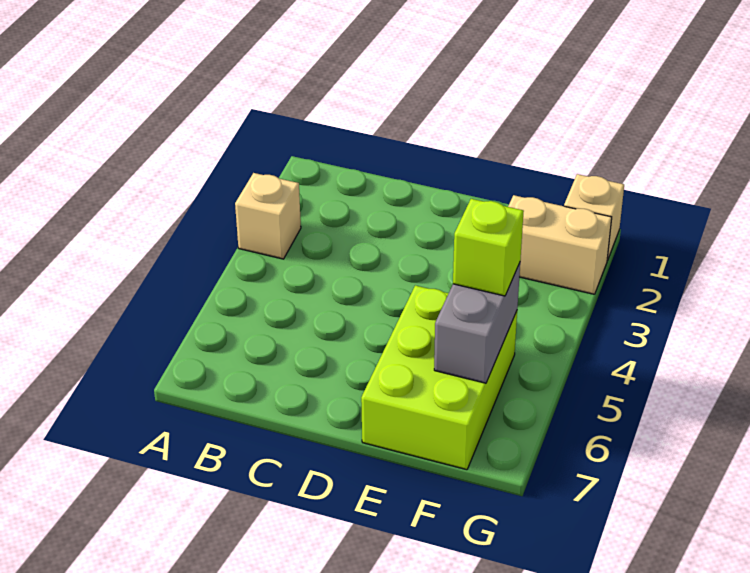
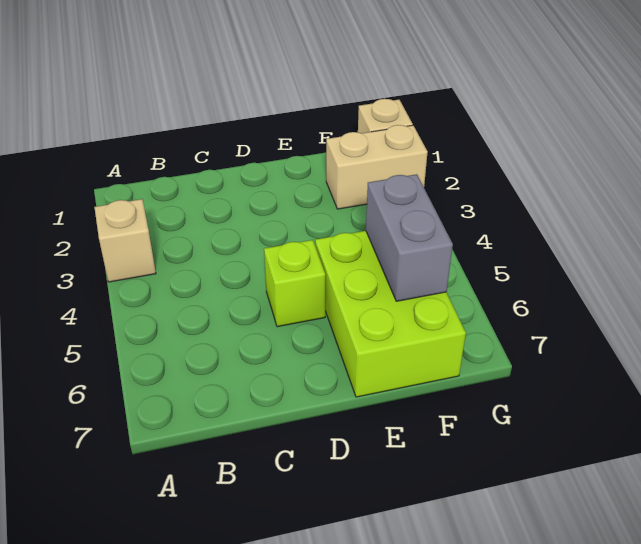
lime 1x1 brick [453,199,524,296] -> lime 1x1 brick moved to [264,240,325,327]

